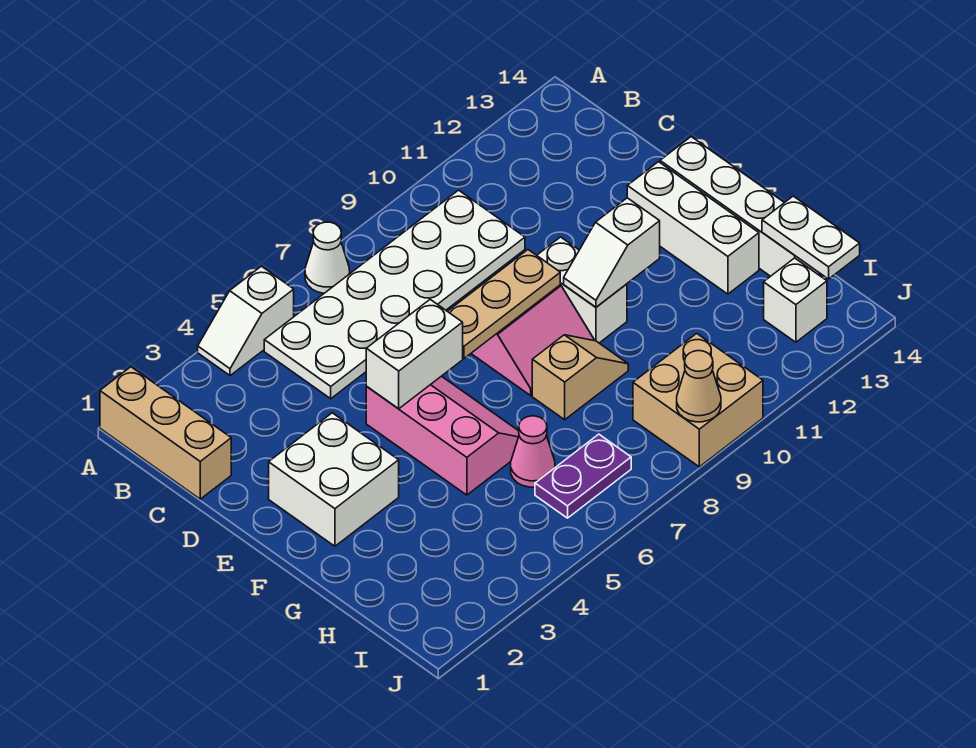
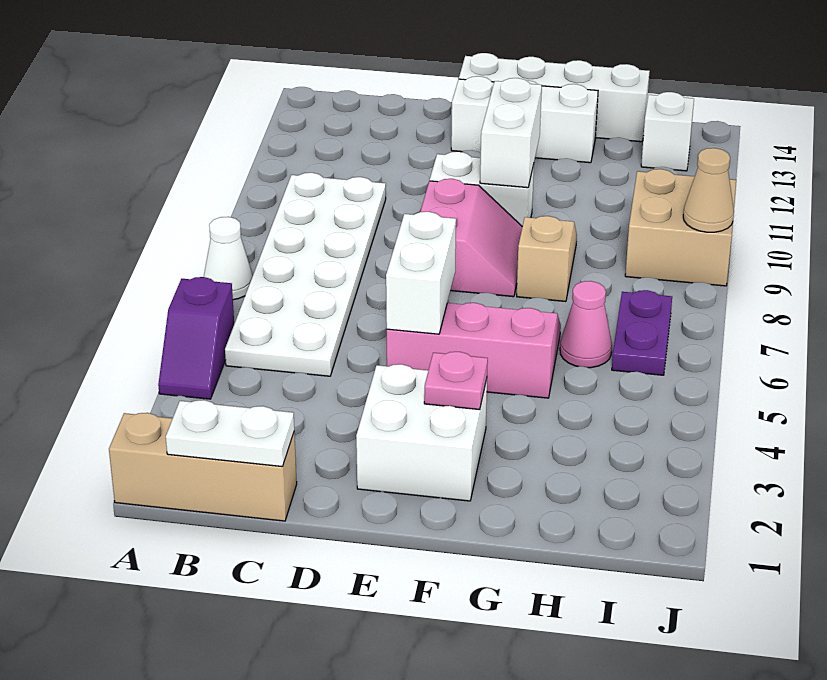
white 1x2 slope [198,266,294,376] -> purple 1x2 slope [158,277,234,399]
tan 1x3 plate [448,250,560,358] -> none
none -> pink 1x1 plate [424,352,488,410]
white 1x2 slope [564,198,660,307] -> white 1x2 brick [480,78,542,188]
white 1x2 plate [762,196,860,279] -> white 1x2 plate moved to [166,400,294,467]

